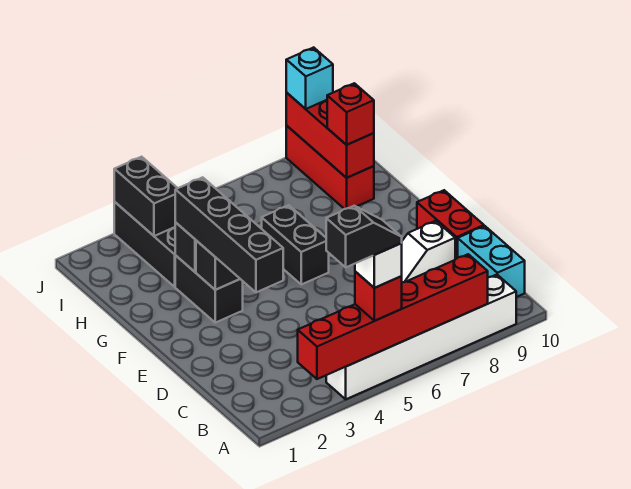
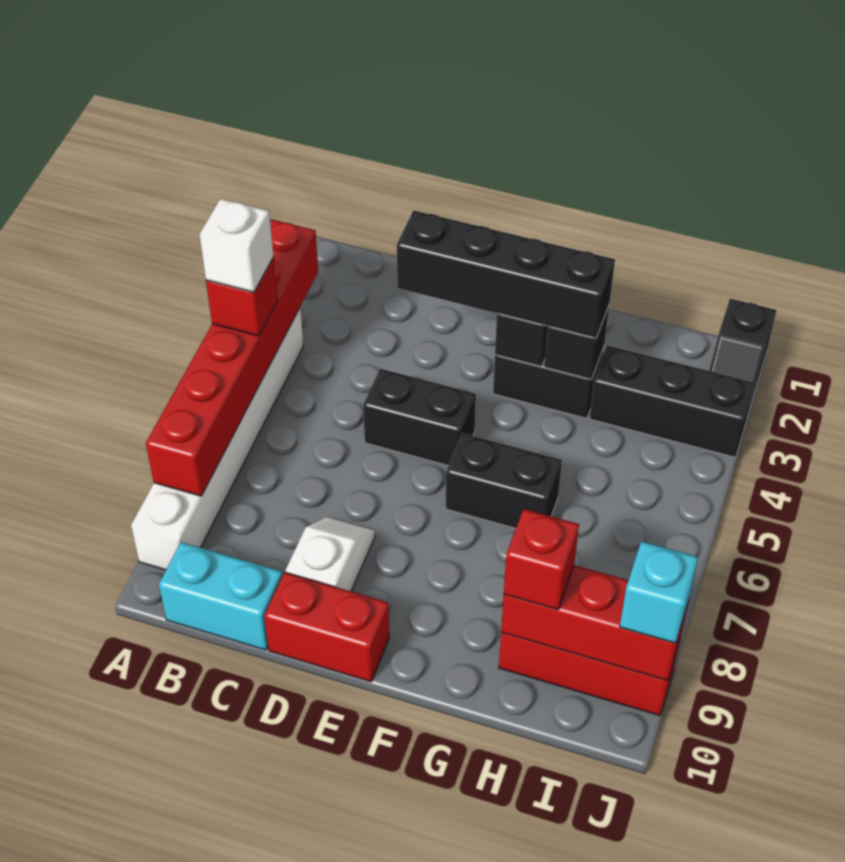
black 1x2 slope [326,206,402,267] -> black 1x2 slope moved to [709,299,777,414]
black 1x2 brick [114,157,177,236] -> black 1x2 brick moved to [363,369,476,466]

